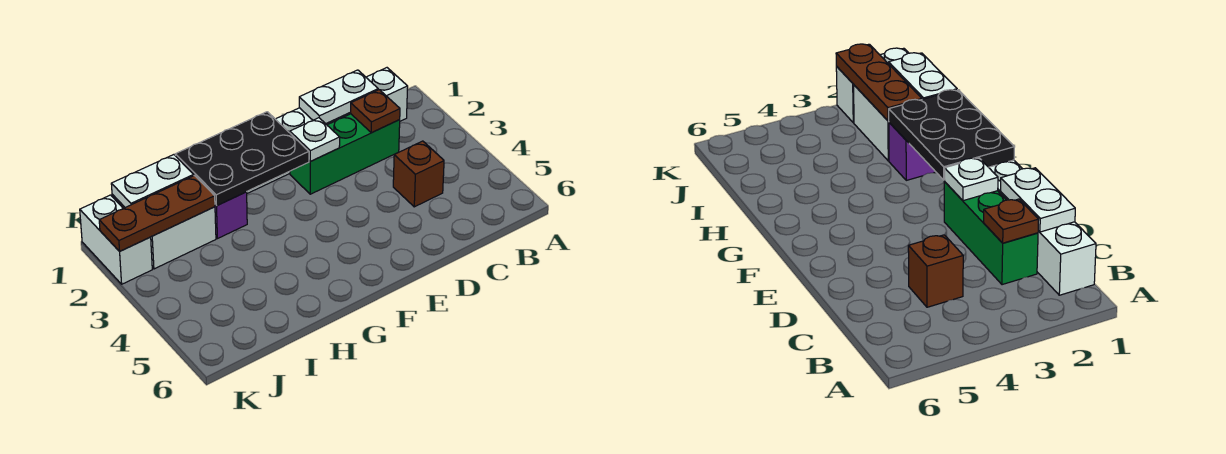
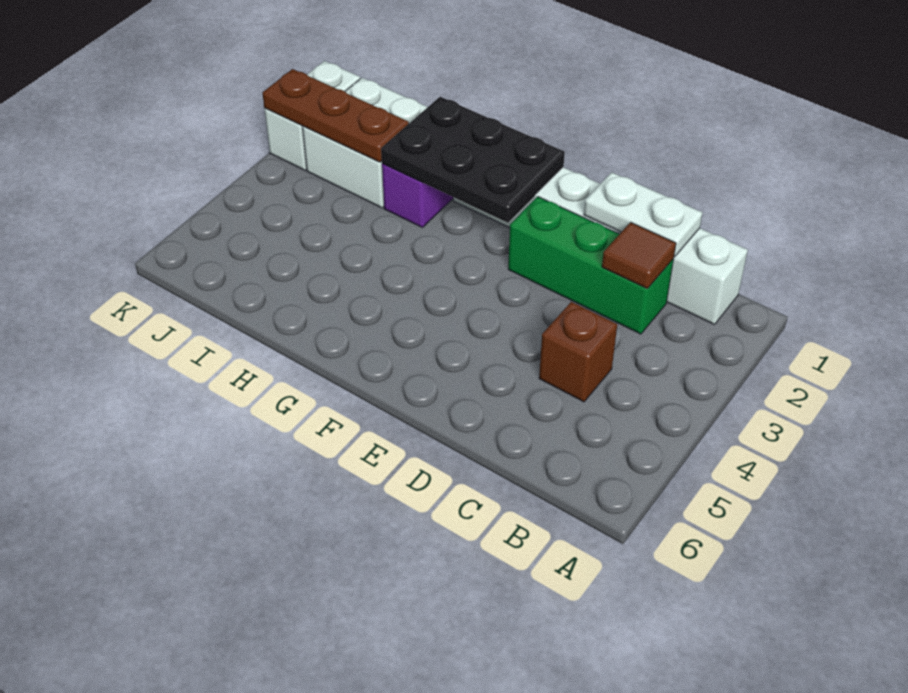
brown 1x1 plate [350,90,400,133] -> brown 1x1 tile [602,222,676,289]
white 1x1 plate [290,118,340,161] -> none
white 1x2 plate [111,155,194,208] -> none

